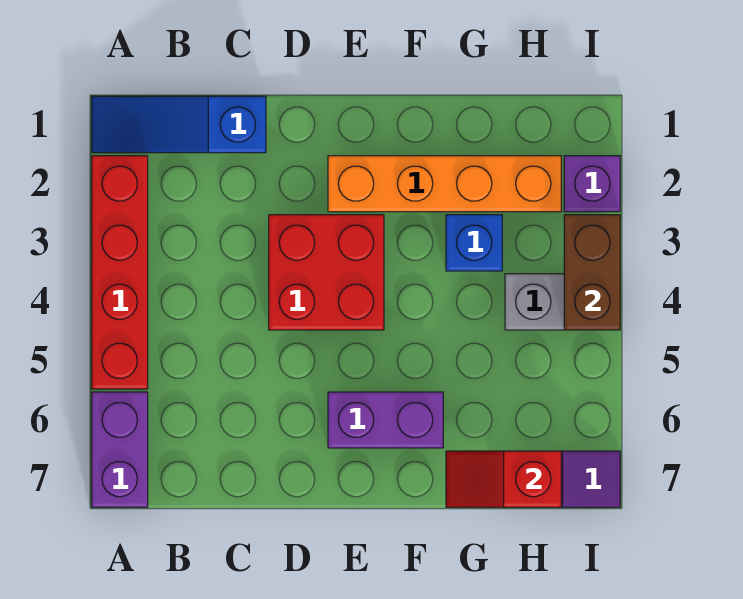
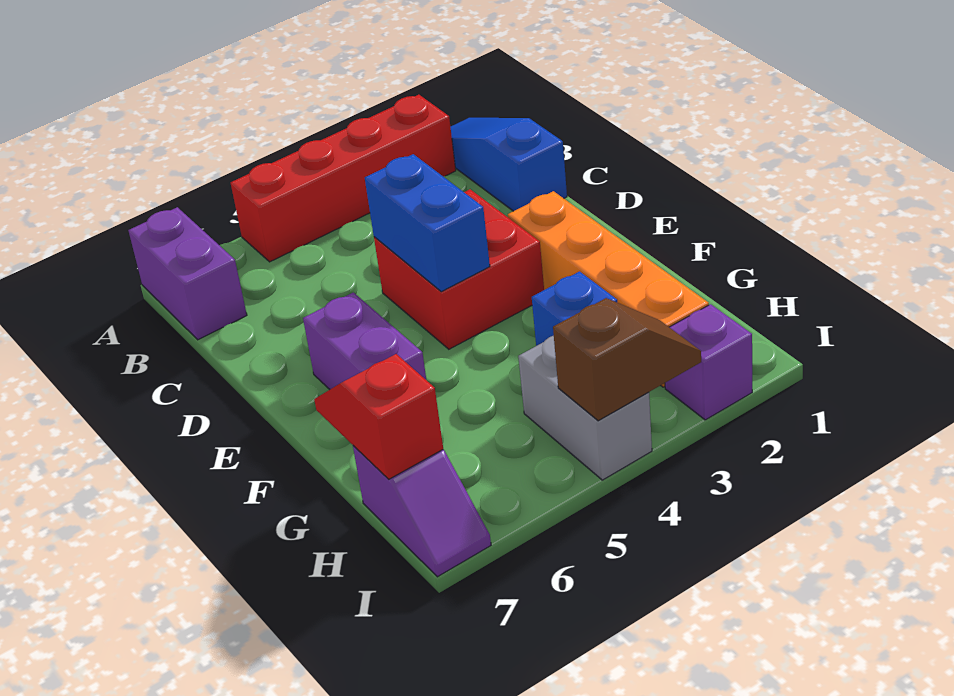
purple 1x2 brick [92,392,148,507] -> purple 1x2 brick turned to [128,207,247,340]
none -> blue 1x2 brick [365,154,490,292]
brown 1x2 brick [564,215,620,330] -> brown 1x2 slope [553,298,701,421]

